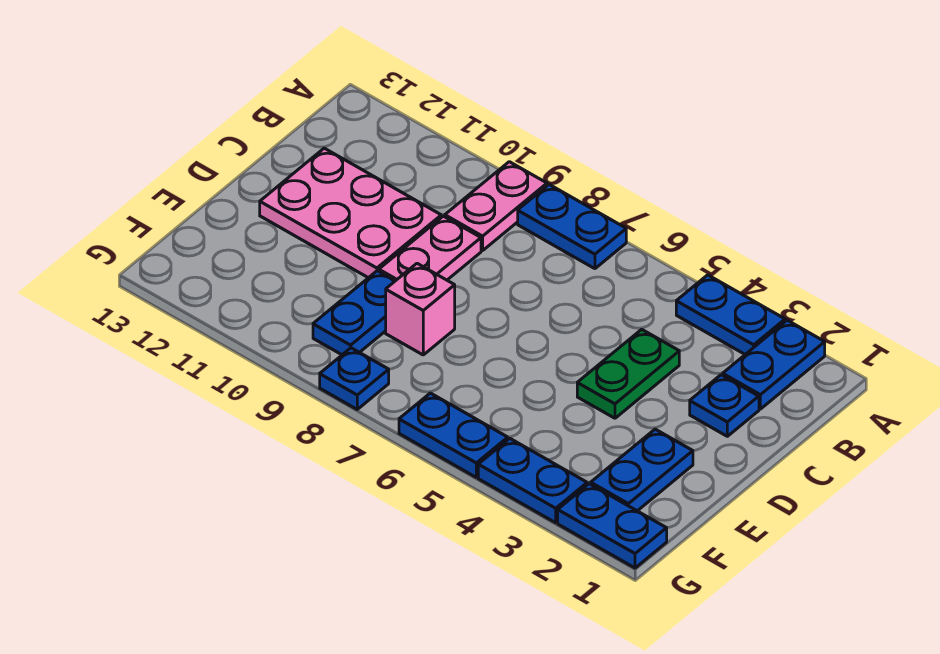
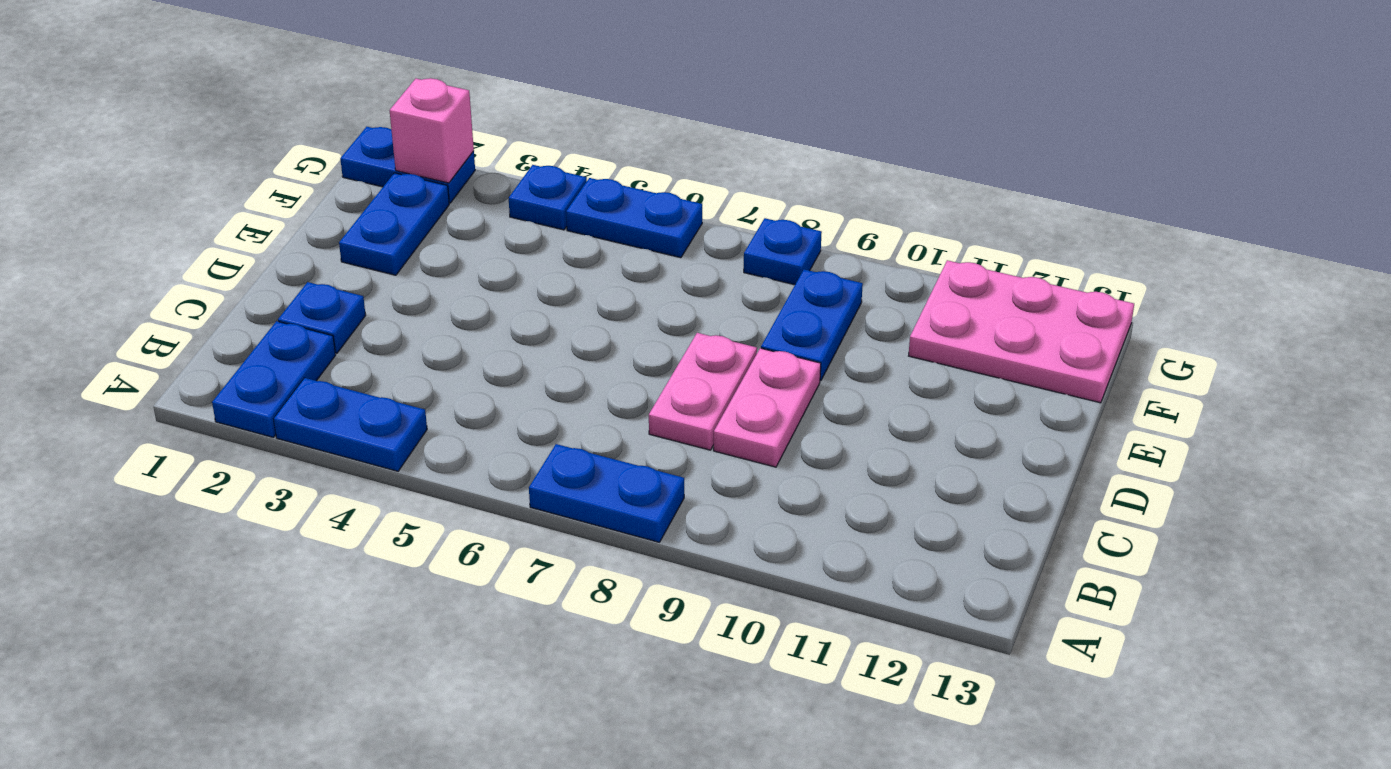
pink 1x2 plate [445,162,547,251] -> pink 1x2 plate moved to [649,333,757,450]
green 1x2 plate [577,329,679,418] -> none
pink 2x3 plate [260,148,441,278] -> pink 2x3 plate moved to [909,260,1134,403]
pink 1x1 brick [386,263,455,355] -> pink 1x1 brick moved to [390,78,474,183]
blue 1x2 plate [478,438,587,523] -> blue 1x1 plate [509,165,587,230]

